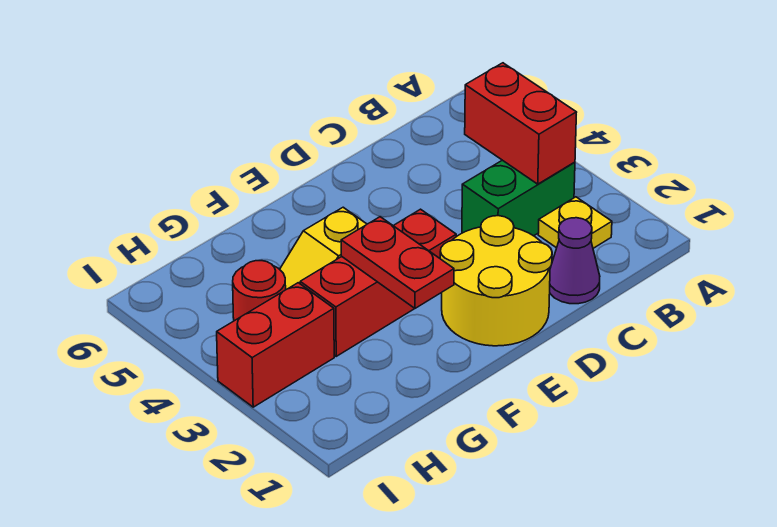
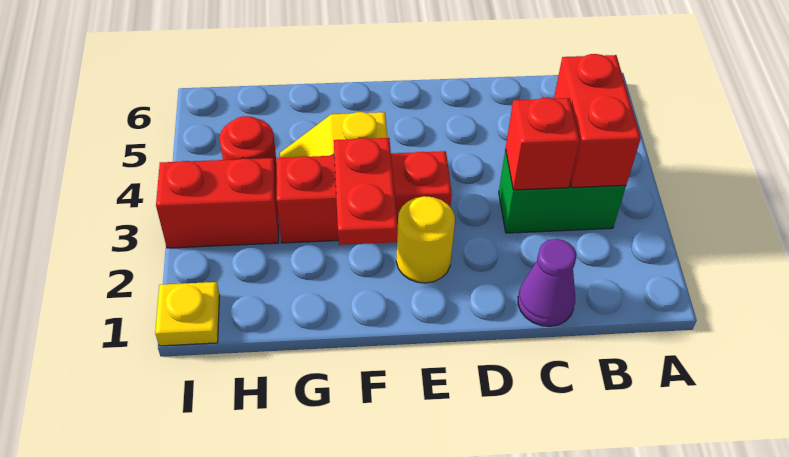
yellow 1x1 plate [538,197,612,248] -> yellow 1x1 plate moved to [155,282,220,346]
none -> red 1x1 brick [506,98,580,190]
yellow 2x2 round brick [440,216,552,346] -> yellow 1x1 round brick [396,196,455,283]

